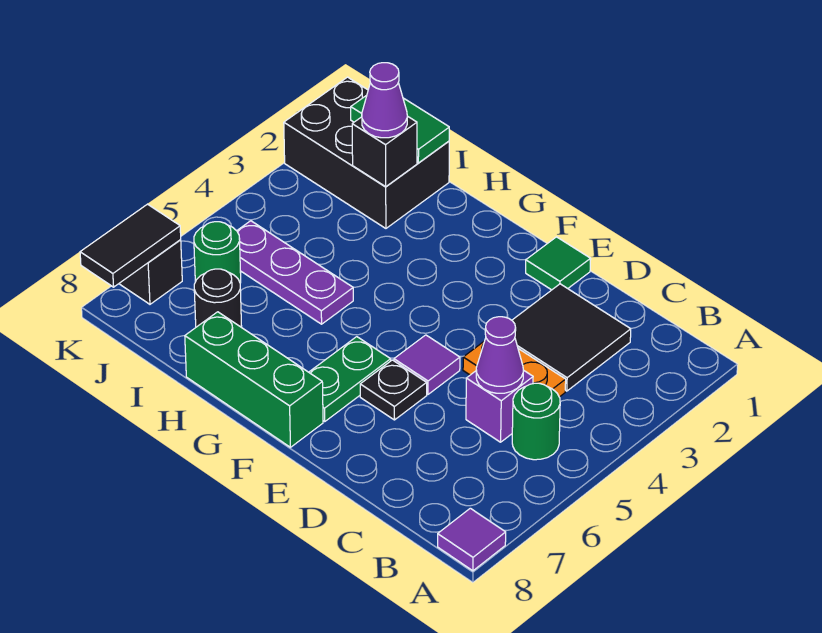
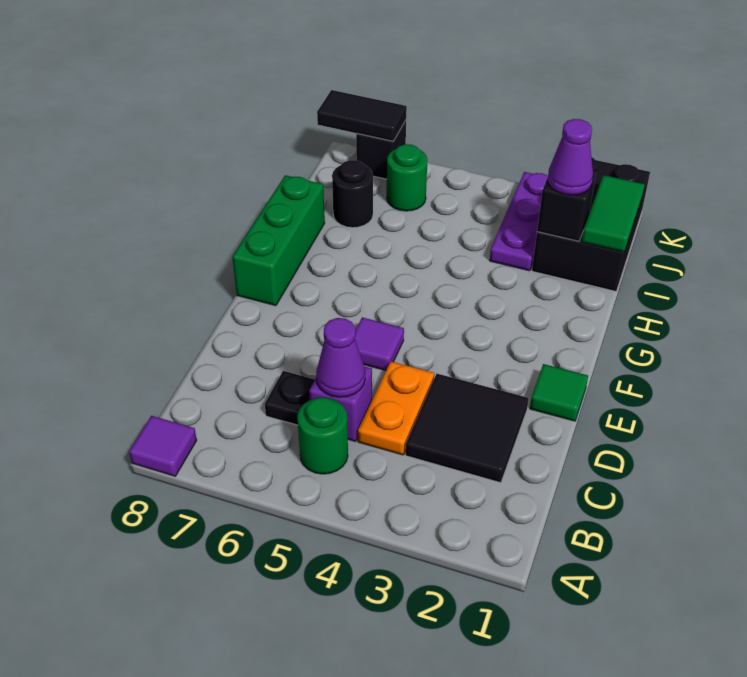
black 1x1 plate [360,360,427,420] -> black 1x1 plate moved to [265,371,315,425]
green 1x2 plate [309,337,391,421] -> none
purple 1x3 plate [237,221,353,324] -> purple 1x3 plate moved to [490,172,548,271]

